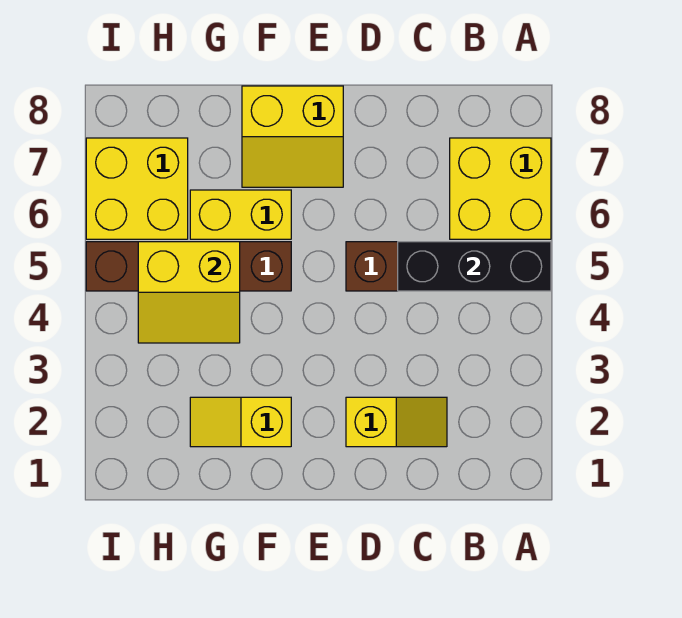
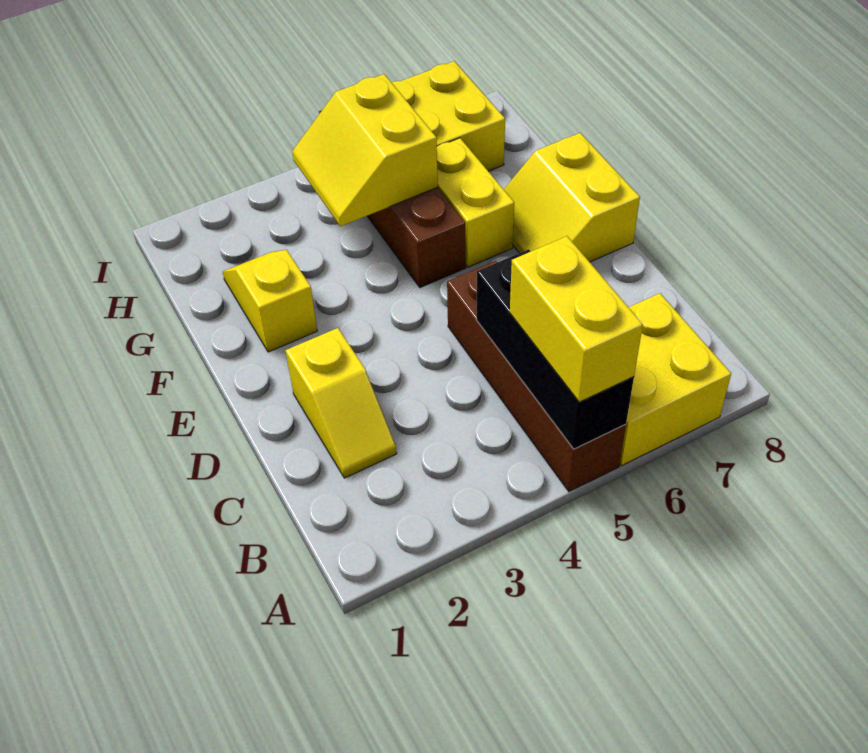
none -> yellow 1x2 brick [510,236,643,402]

